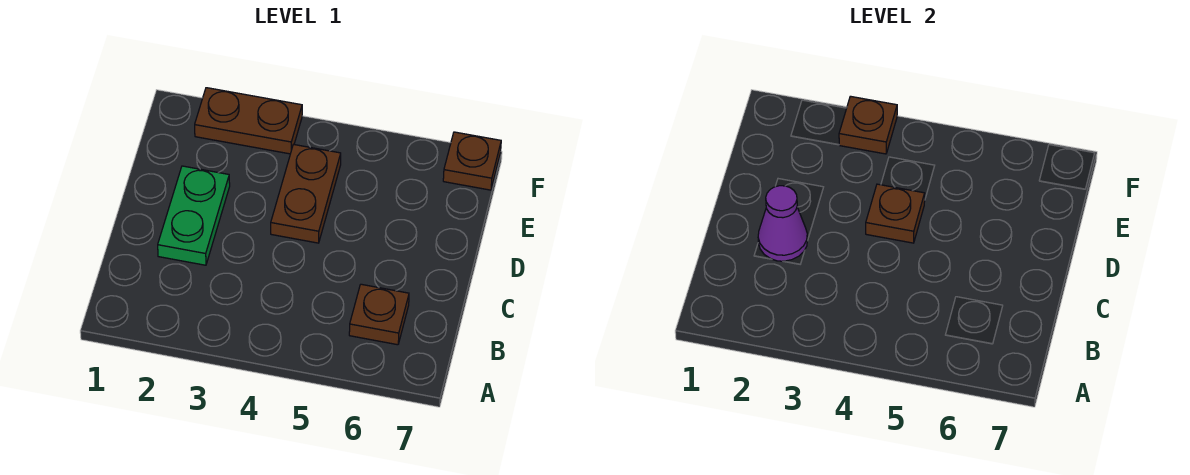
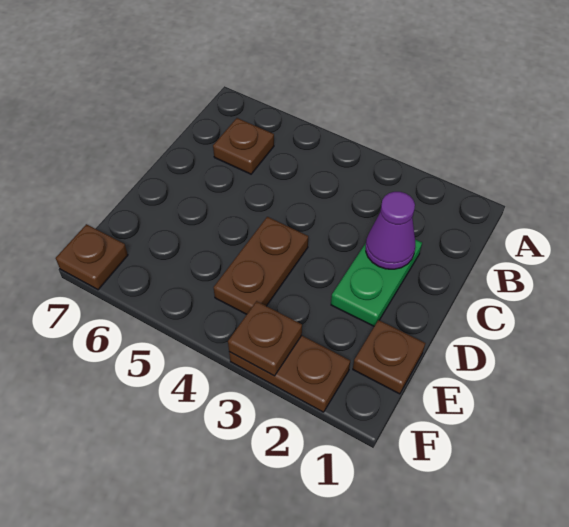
brown 1x1 plate [866,184,925,243] -> brown 1x1 plate moved to [353,320,425,394]

